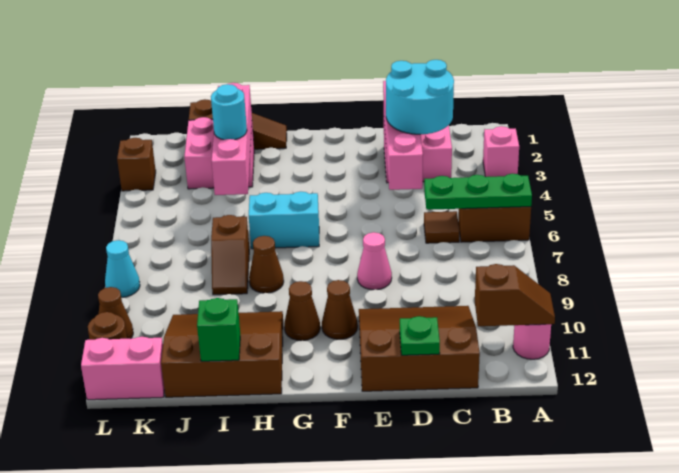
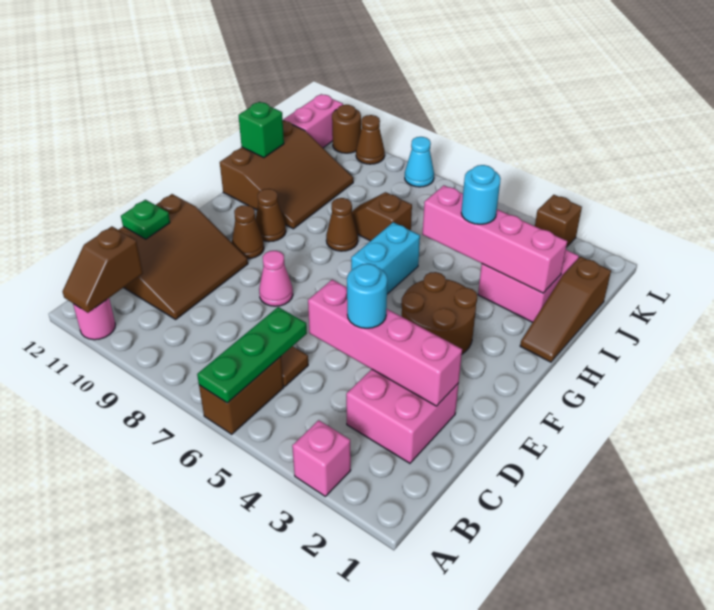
cyan 2x2 round brick [386,60,454,134] -> cyan 1x1 round brick [347,264,387,328]
none -> brown 2x2 round brick [401,272,477,354]

